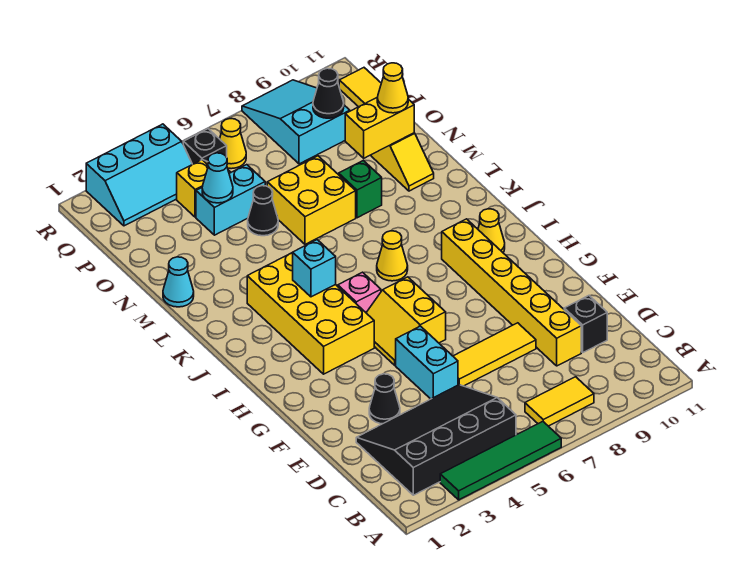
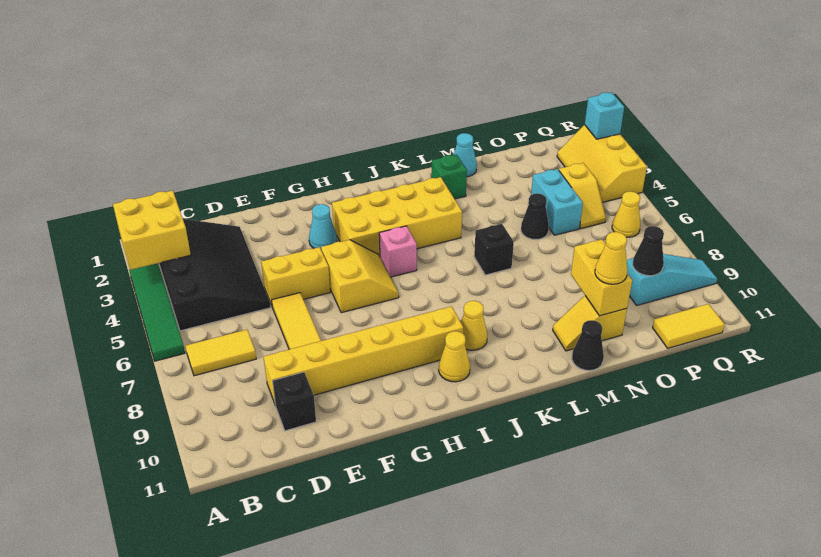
yellow 1x2 tile [525,377,594,426] -> yellow 1x2 tile turned to [186,330,256,376]
black 1x1 cone [369,374,400,424] -> black 1x1 cone moved to [572,320,604,371]
cyan 1x2 brick [396,326,458,399] -> yellow 1x2 brick [261,247,330,306]
yellow 2x2 slope [366,277,446,365] -> yellow 2x2 slope turned to [321,240,399,313]
cyan 1x1 brick [293,240,336,297] -> cyan 1x1 brick moved to [585,92,624,139]
yellow 1x1 cone [377,231,408,281] -> yellow 1x1 cone moved to [461,301,487,350]
yellow 2x2 brick [267,156,356,244] -> yellow 2x2 brick moved to [113,191,191,270]
green 1x1 brick [338,160,382,218] -> green 1x1 brick moved to [431,154,467,199]
cyan 1x1 cone [202,153,233,203] -> cyan 1x1 cone moved to [309,204,337,249]
cyan 2x3 slope [242,80,350,164] -> cyan 1x3 slope [627,254,717,305]
cyan 2x3 slope [86,124,192,226] -> yellow 2x3 slope [557,125,647,202]
black 1x1 brick [183,129,227,164] -> black 1x1 brick moved to [474,224,514,275]

